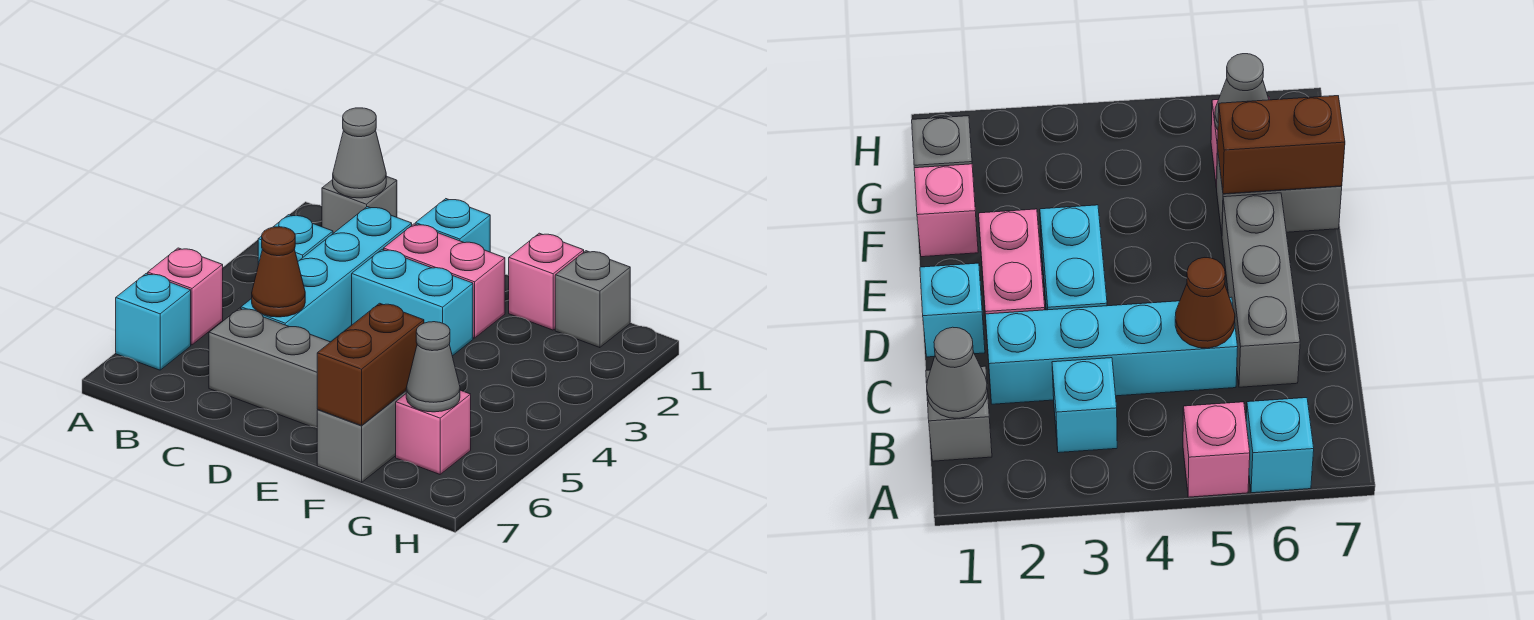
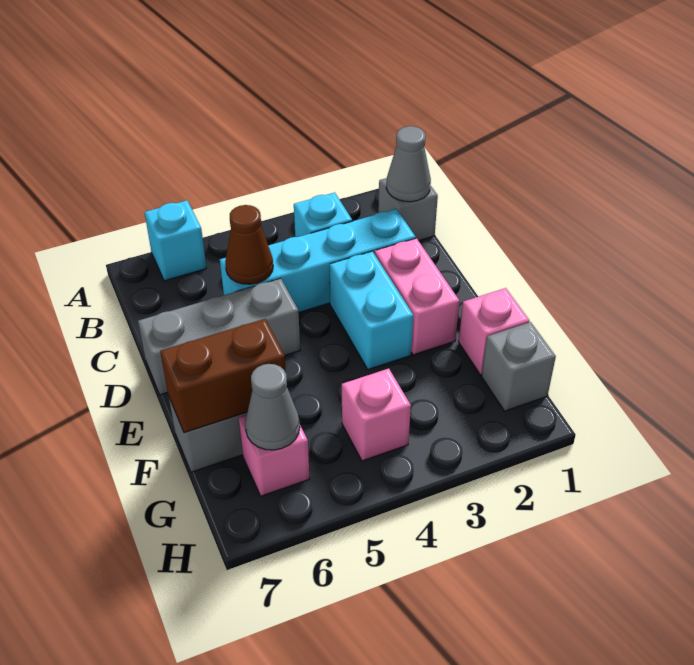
pink 1x1 brick [148,248,223,345] -> pink 1x1 brick moved to [342,369,411,461]
grey 1x3 brick [209,308,330,428] -> grey 1x3 brick turned to [138,278,300,395]
cyan 1x1 brick [415,199,490,252] -> none

